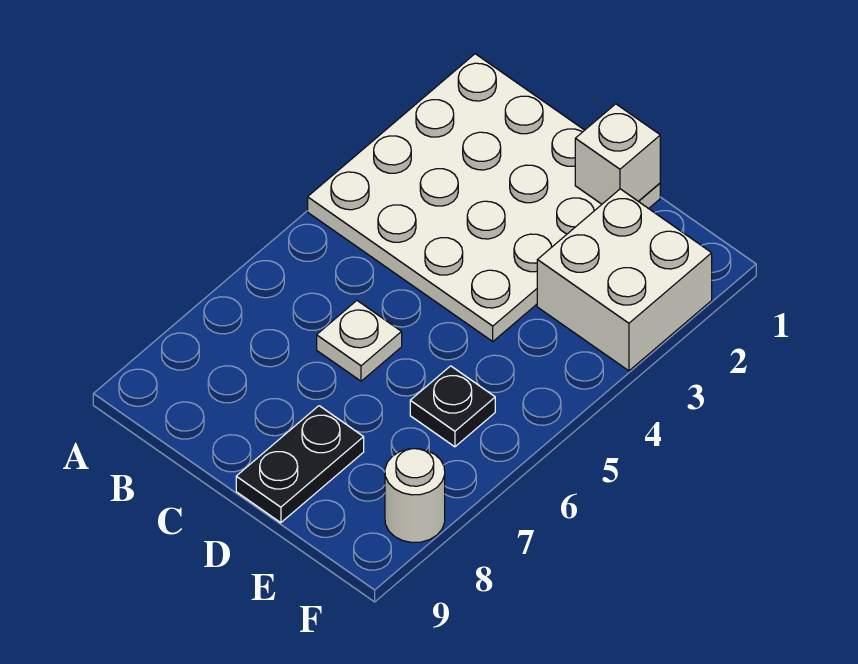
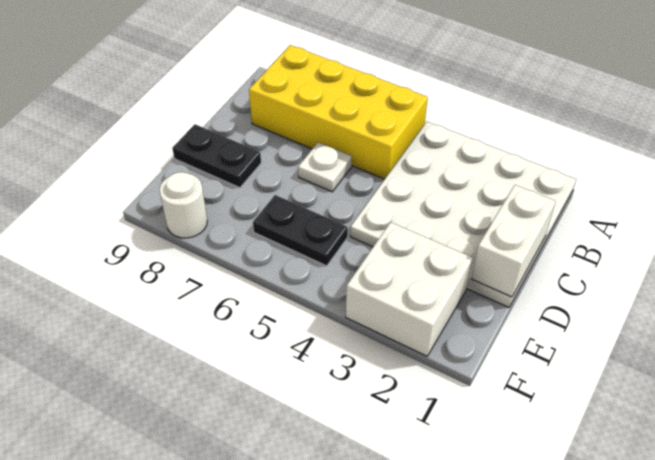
none -> yellow 2x4 brick [249,45,428,179]
white 1x1 brick [575,104,660,204] -> white 1x2 brick [471,185,556,297]
black 1x1 plate [410,366,495,447] -> black 1x2 plate [253,195,348,266]

